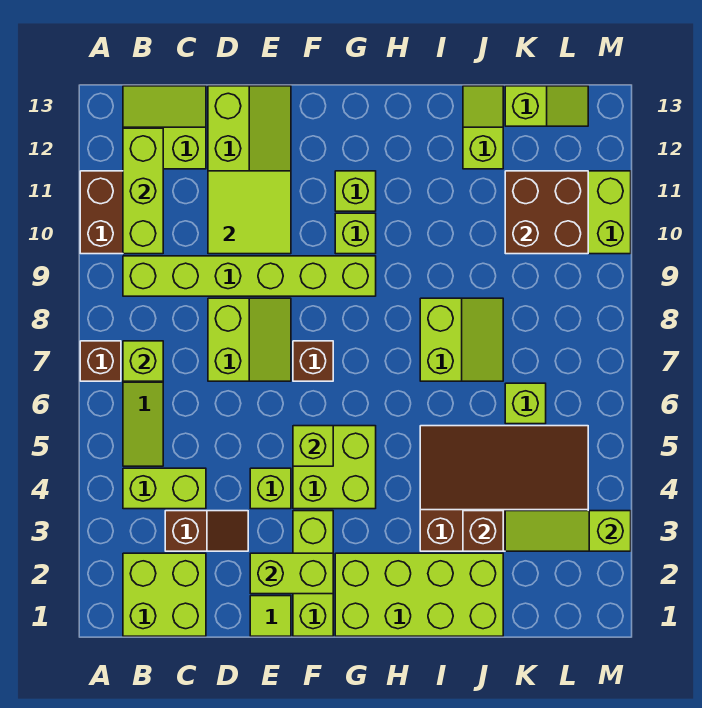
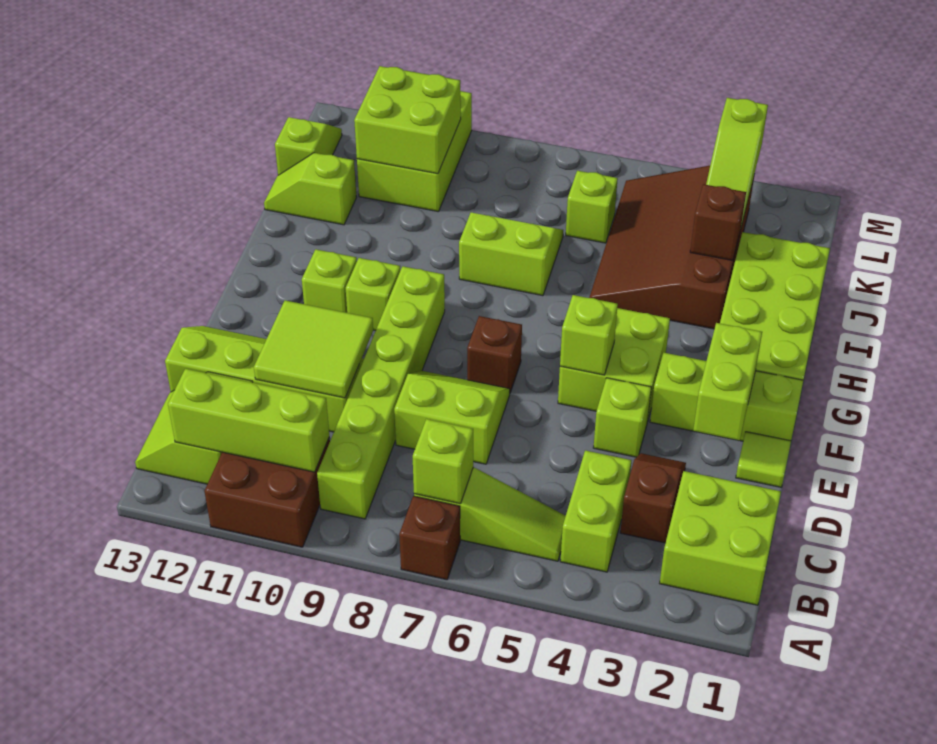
brown 2x2 brick [505,171,588,254] -> lime 2x2 brick [354,66,461,174]

